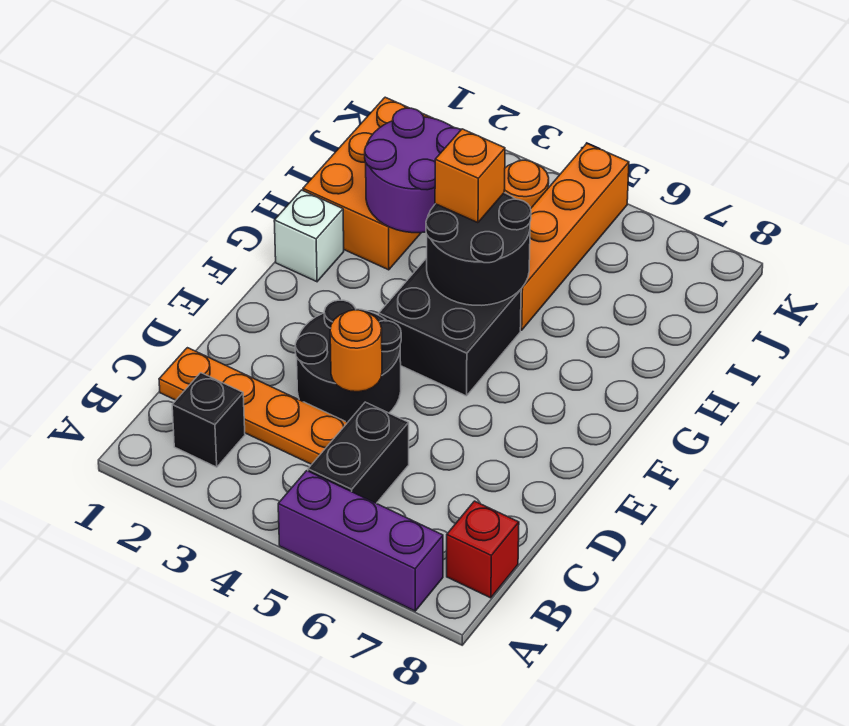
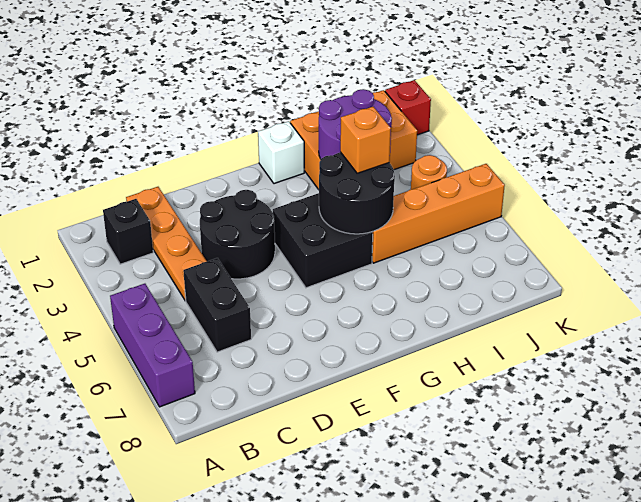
black 1x2 brick [308,402,409,503] -> black 1x2 brick turned to [183,258,251,352]
red 1x1 brick [447,501,519,598] -> red 1x1 brick moved to [385,80,431,135]
orange 1x1 round brick [330,310,382,392] -> none

